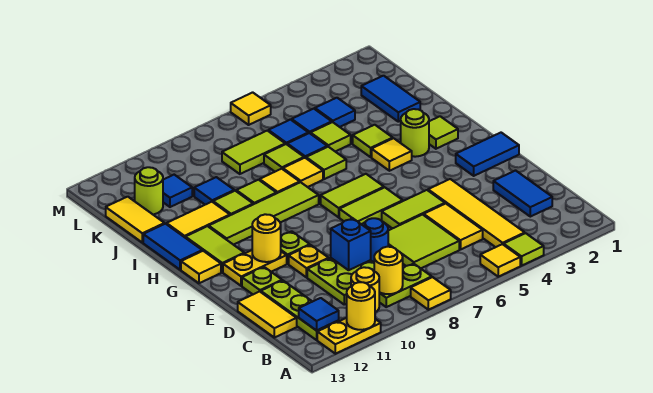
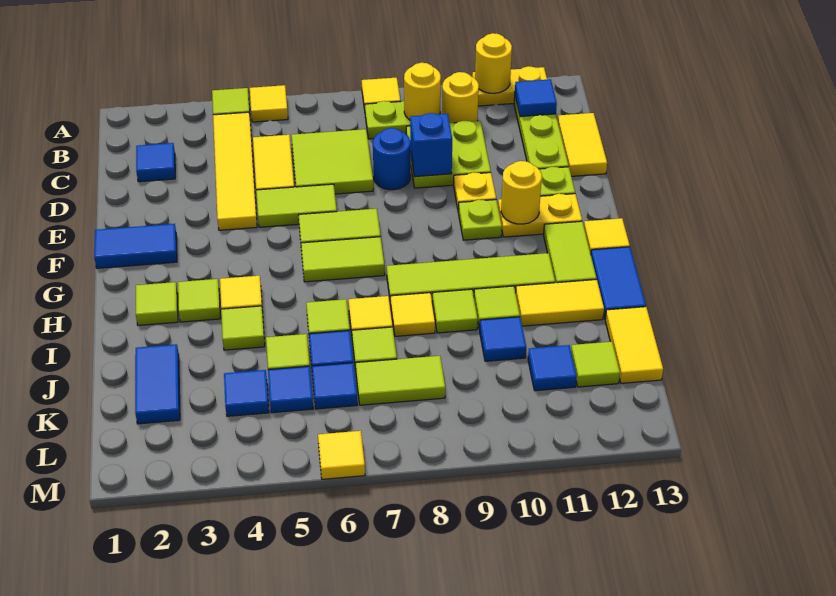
blue 1x2 tile [493,171,552,217] -> blue 1x1 tile [136,143,175,182]
lime 1x1 round brick [401,109,429,157] -> lime 1x1 tile [178,279,220,322]
lime 1x1 round brick [135,167,163,214] -> lime 1x1 tile [571,342,620,387]

